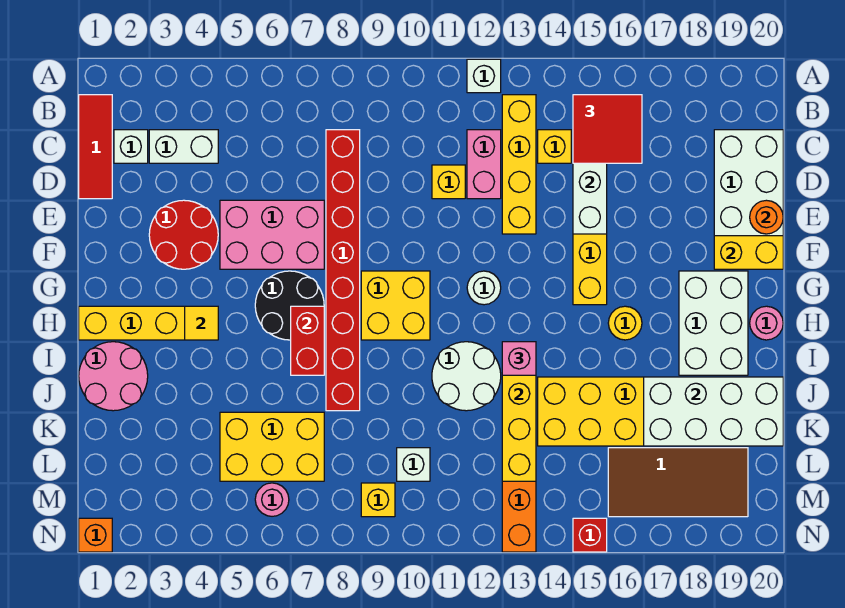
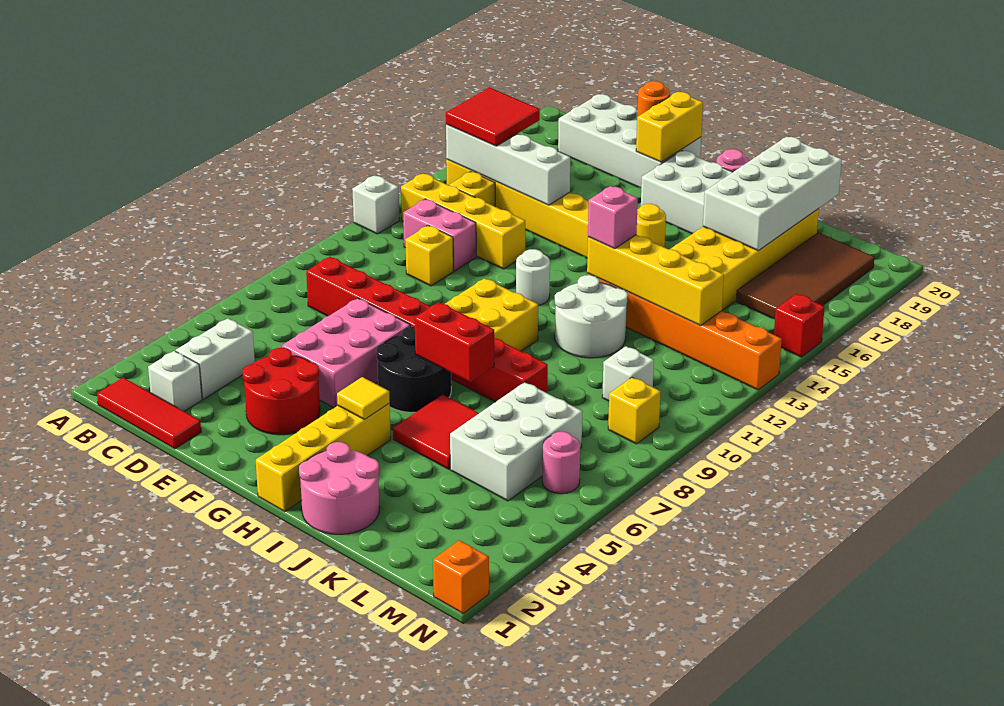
none -> red 2x2 tile [393,394,479,469]
yellow 2x3 brick [220,412,324,481] -> white 2x3 brick [450,382,582,501]

